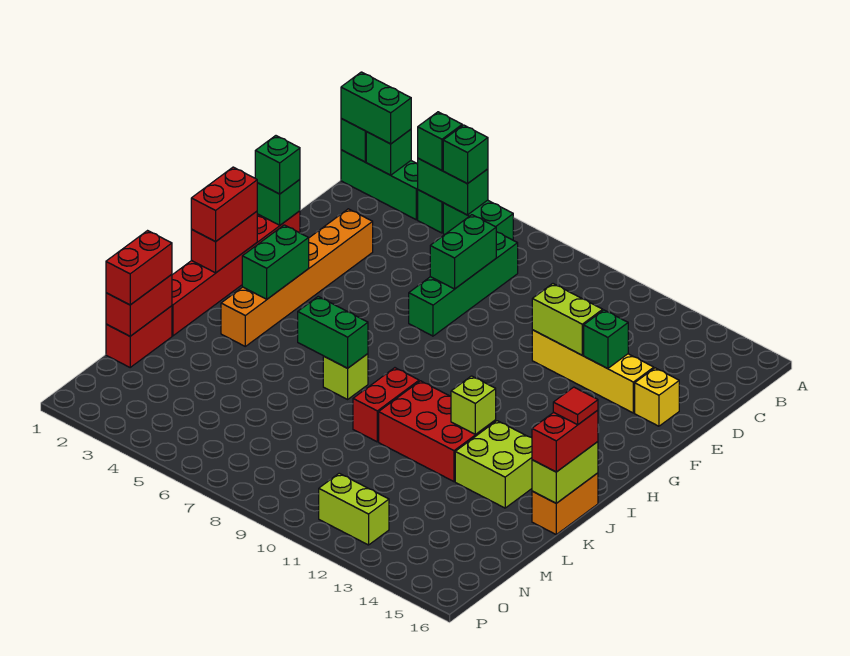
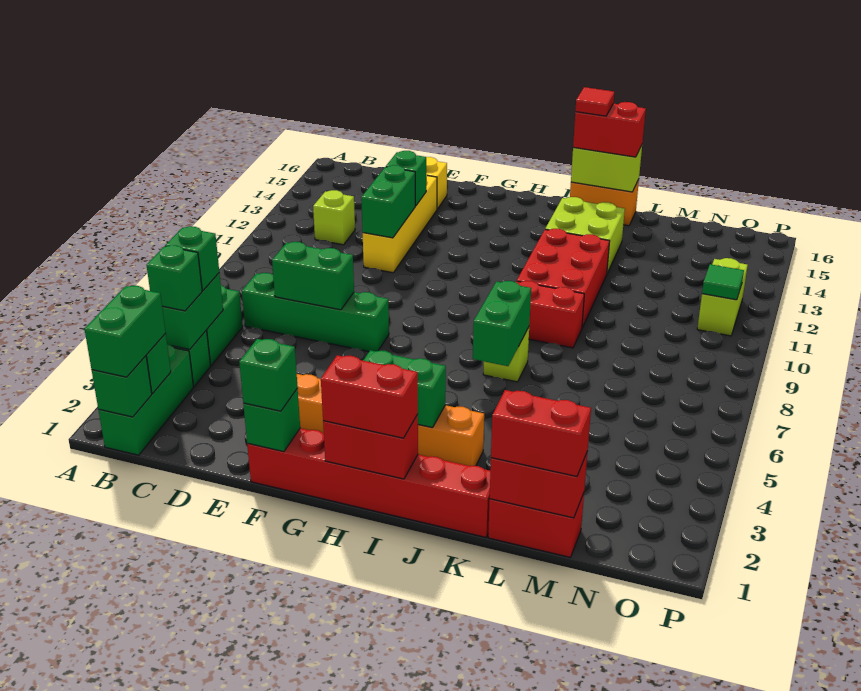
lime 1x2 brick [532,284,603,355] -> green 1x2 brick [361,165,415,238]
lime 1x1 brick [451,376,496,434] -> lime 1x1 brick moved to [313,190,355,245]
none -> green 1x1 tile [702,264,744,300]

